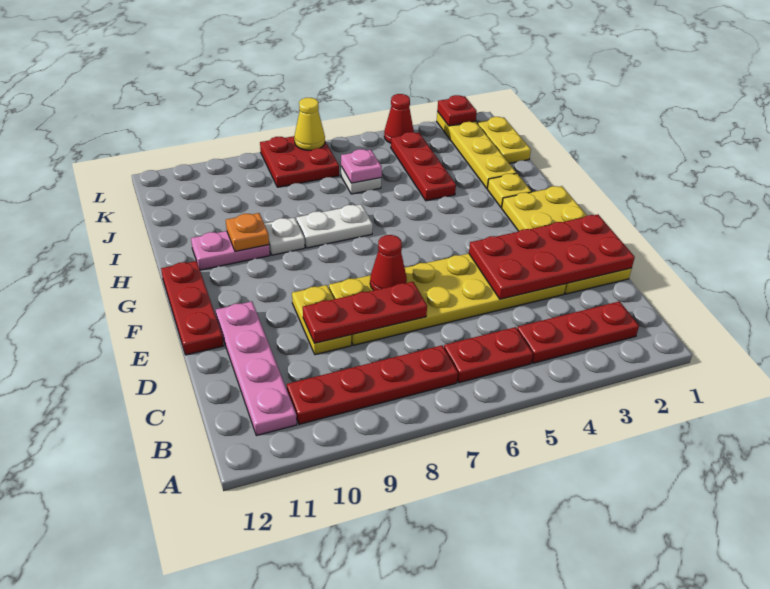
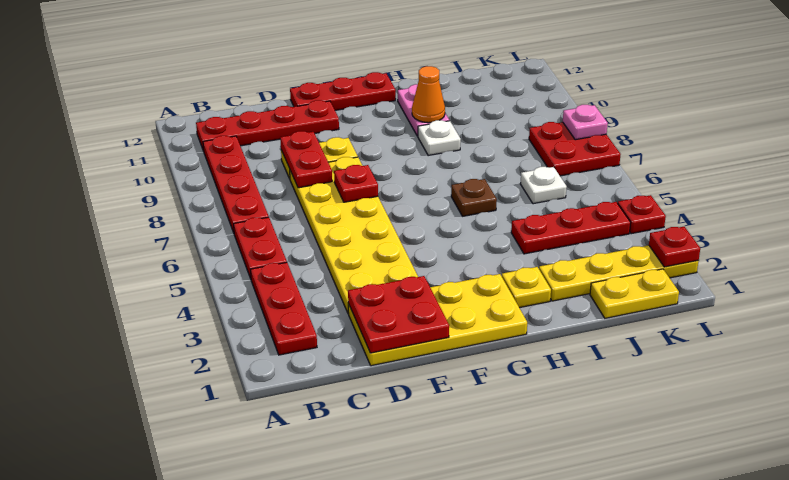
pink 1x4 plate [216,301,297,436] -> red 1x4 plate [196,100,339,151]
red 2x4 plate [469,215,635,299] -> red 2x2 plate [348,276,449,353]
red 1x3 plate [303,282,427,343] -> red 1x2 plate [280,131,332,188]
red 1x1 cone [370,235,407,290] -> red 1x1 plate [334,165,378,202]
none -> brown 1x1 plate [451,179,497,216]
white 1x2 plate [296,204,373,248] -> none
orange 1x1 plate [226,213,269,252] -> orange 1x1 cone [412,66,445,123]
pink 1x1 plate [341,149,382,183] -> pink 1x1 plate moved to [563,105,608,140]
red 1x1 cone [384,94,414,143] -> red 1x1 plate [618,195,666,234]
yellow 1x1 cone [294,98,325,150] -> none

